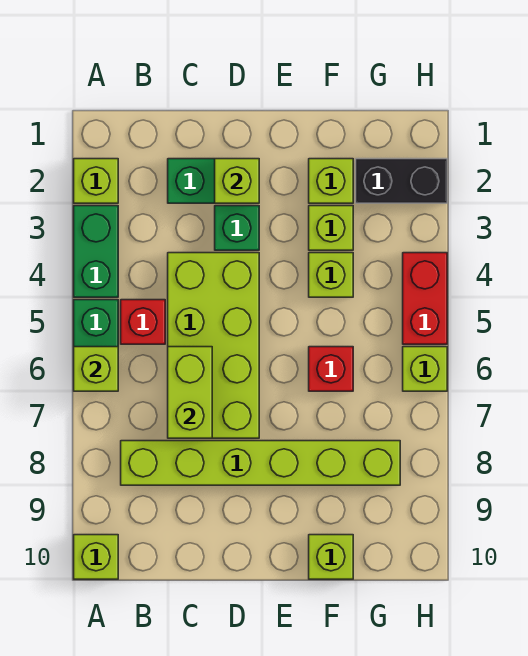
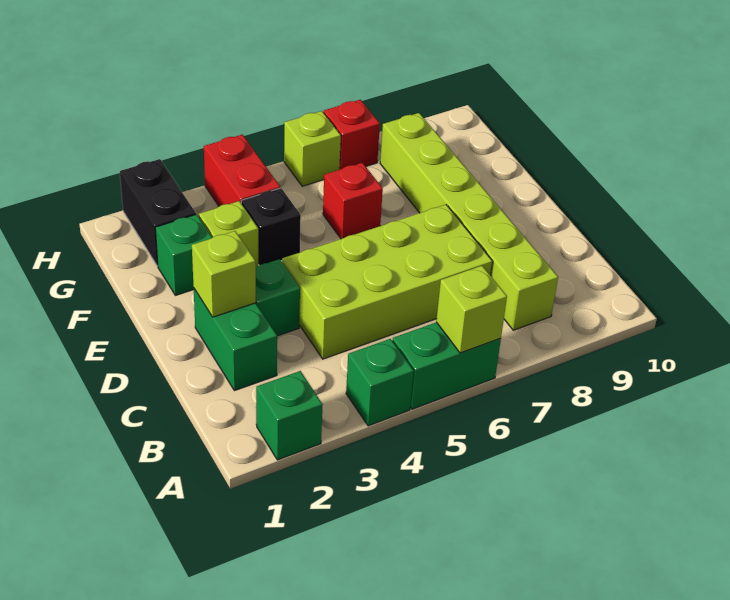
lime 1x1 brick [74,159,118,203] -> green 1x1 brick [256,371,323,460]
green 1x2 brick [74,206,118,297] -> green 1x1 brick [346,339,414,426]
lime 1x1 brick [74,535,118,579] -> none
red 1x1 brick [121,300,165,344] -> red 1x1 brick moved to [324,100,380,170]
lime 1x2 brick [168,347,212,438] -> none
lime 1x1 brick [309,159,353,203] -> green 1x1 brick [155,214,212,295]
lime 1x1 brick [309,253,353,297] -> black 1x1 brick [241,188,301,265]
lime 1x1 brick [309,535,353,579] -> none
red 1x2 brick [403,253,447,344] -> red 1x2 brick turned to [204,135,280,206]

